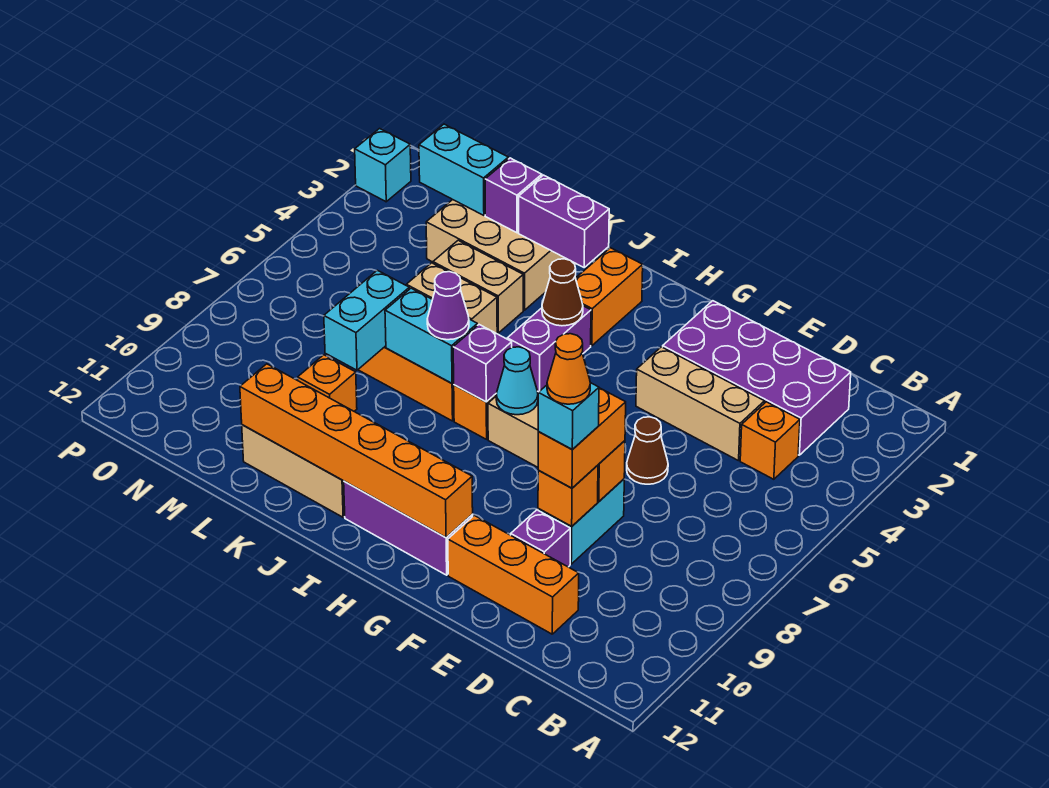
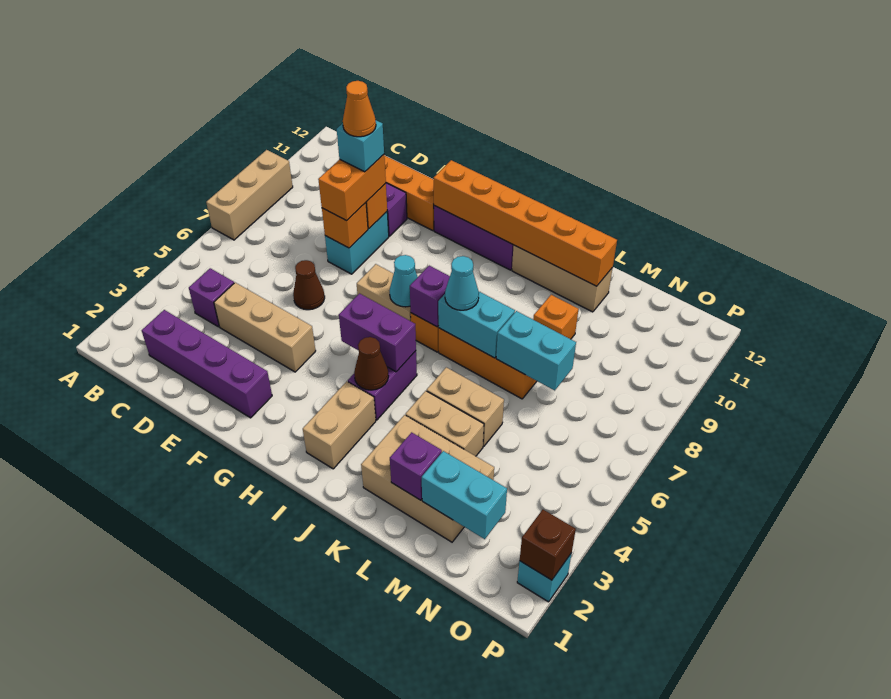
none -> tan 1x3 brick [206,150,293,240]
purple 2x4 brick [663,301,851,455] -> purple 1x4 brick [142,310,272,418]
orange 1x1 brick [740,402,800,479] -> purple 1x1 brick [189,268,234,327]
orange 1x2 brick [576,248,643,346] -> tan 1x2 brick [303,381,376,469]
purple 1x2 brick [519,175,609,267] -> purple 1x2 brick moved to [339,294,416,372]
purple 1x1 cone [427,272,469,340] -> cyan 1x1 cone [445,256,479,310]
cyan 1x2 brick [324,270,409,370] -> cyan 1x2 brick turned to [496,311,576,391]
none -> brown 1x1 brick [520,510,576,580]

